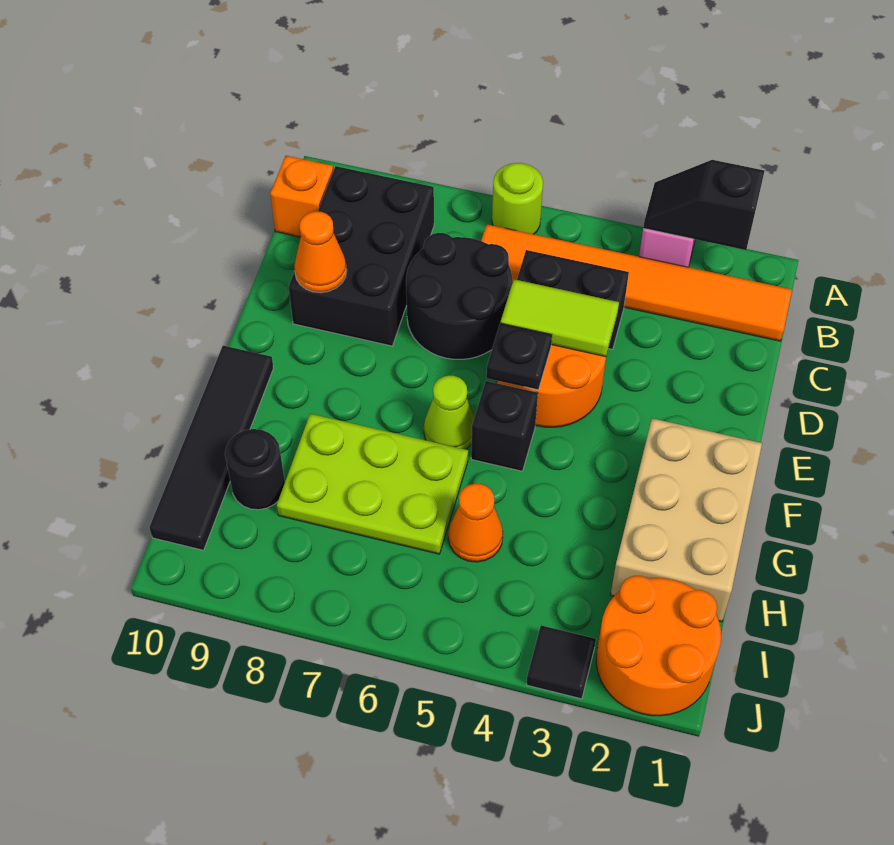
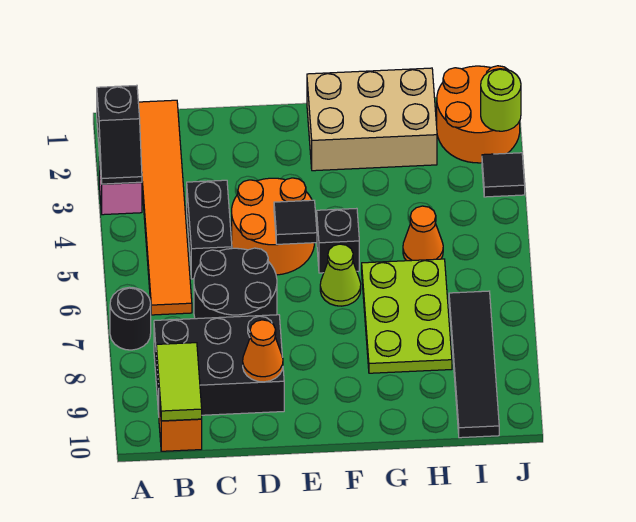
lime 1x1 round brick [492,163,543,234] -> lime 1x1 round brick moved to [481,69,521,131]
lime 1x2 tile [501,279,619,357] -> lime 1x2 tile moved to [156,343,202,421]
black 1x1 plate [486,323,552,390] -> black 1x1 tile [274,200,317,244]
black 1x4 tile [149,346,273,550] -> black 1x4 tile turned to [449,291,499,438]
black 1x1 round brick [225,429,285,510] -> black 1x1 round brick moved to [110,287,151,350]

